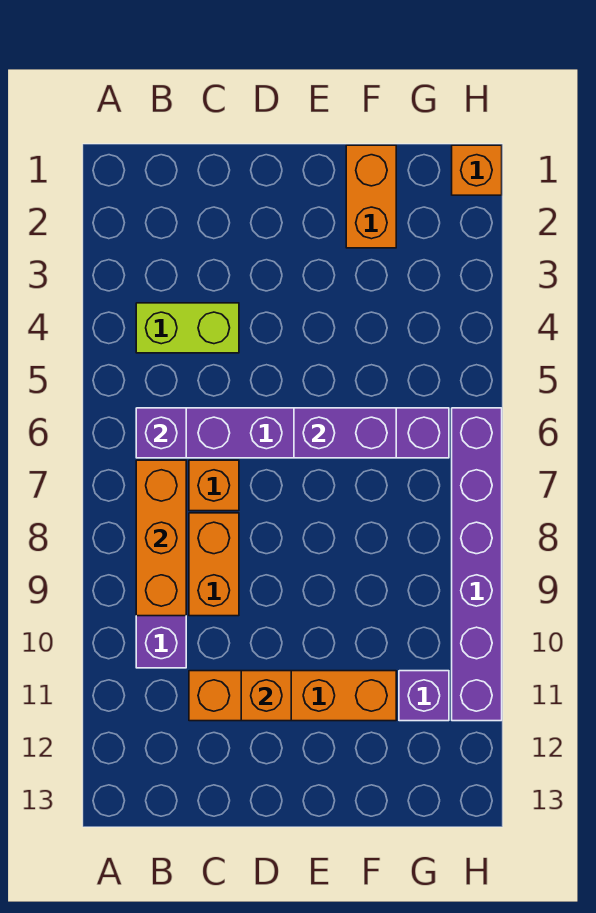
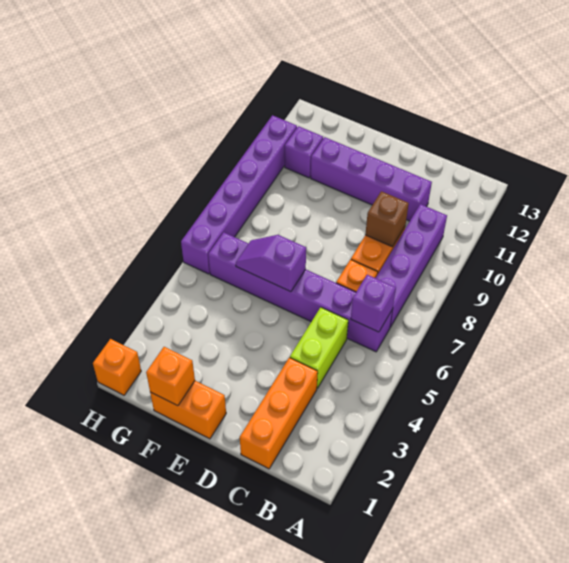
lime 1x2 brick [136,303,239,353] -> lime 1x2 brick turned to [290,307,348,388]
orange 1x3 brick [136,460,186,616] -> orange 1x3 brick moved to [240,358,318,469]
none -> brown 1x1 brick [365,191,409,247]
orange 1x4 brick [189,671,396,721] -> purple 1x4 brick [311,137,432,221]
orange 1x1 brick [241,671,291,721] -> orange 1x1 brick moved to [146,347,195,406]
purple 1x2 brick [294,408,396,458] -> purple 1x2 slope [236,235,306,292]
orange 1x2 brick [346,145,396,248] -> orange 1x2 brick turned to [150,381,226,439]

